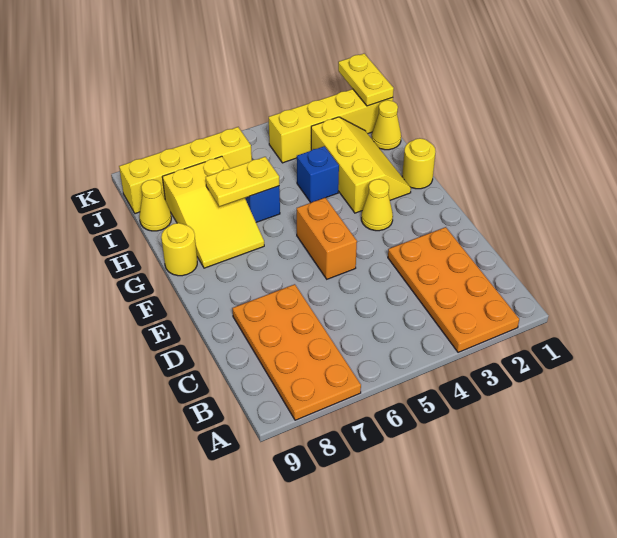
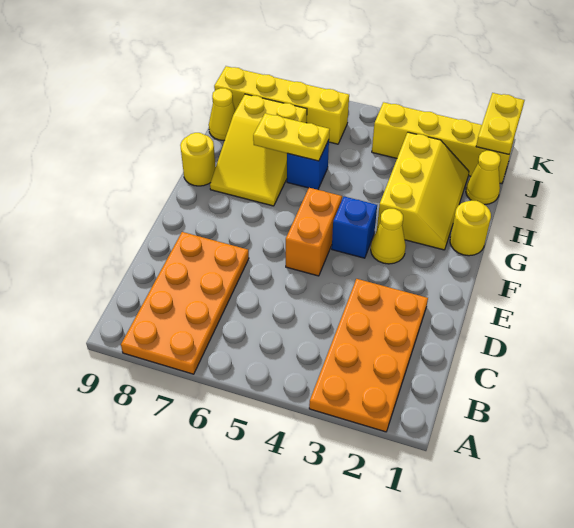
blue 1x1 brick [297,146,339,203] -> blue 1x1 brick moved to [332,197,377,258]

